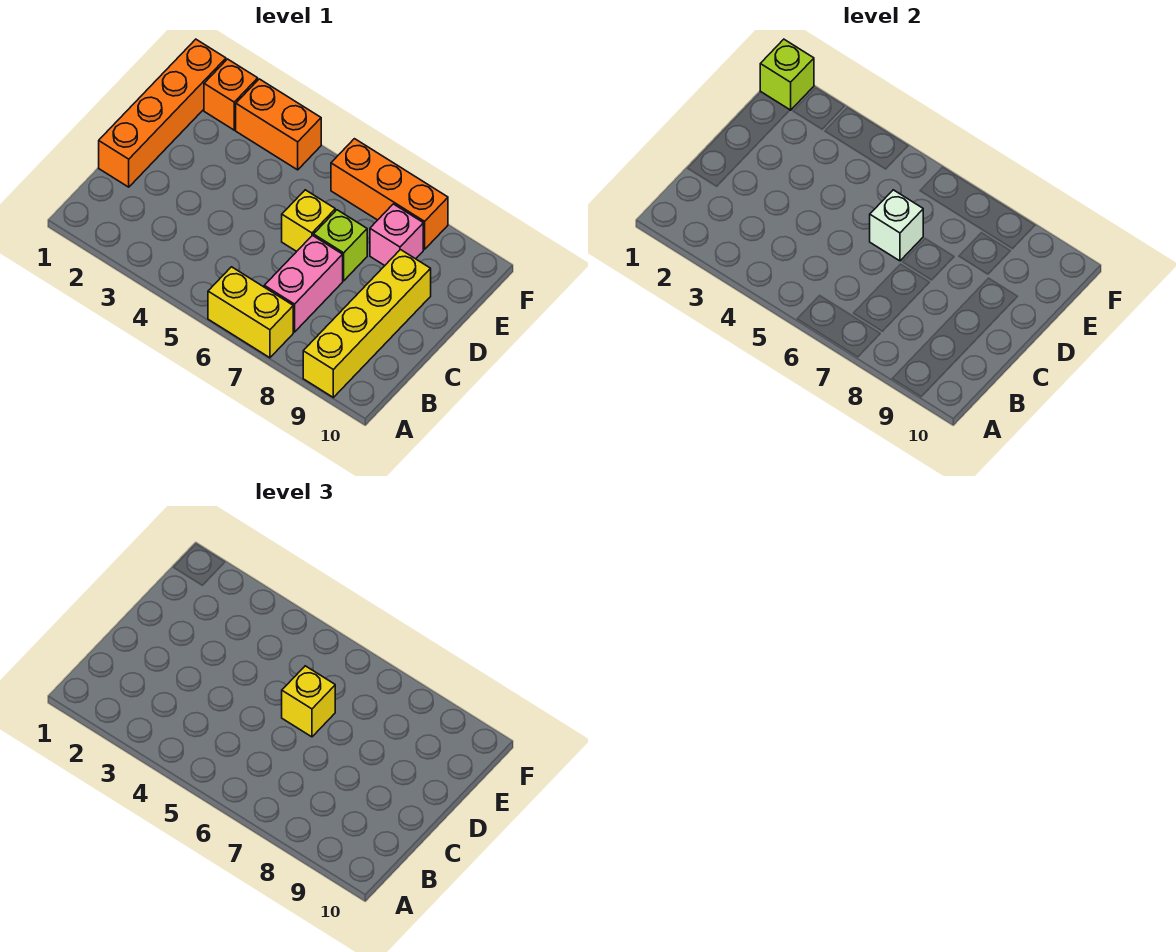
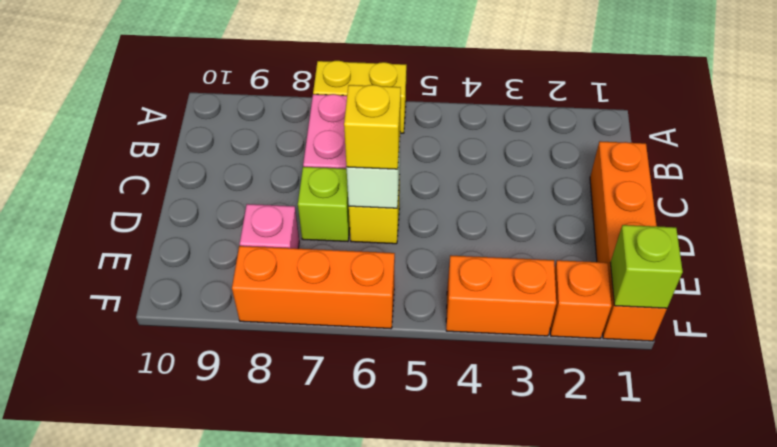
yellow 1x4 brick [303,250,431,397] -> none

